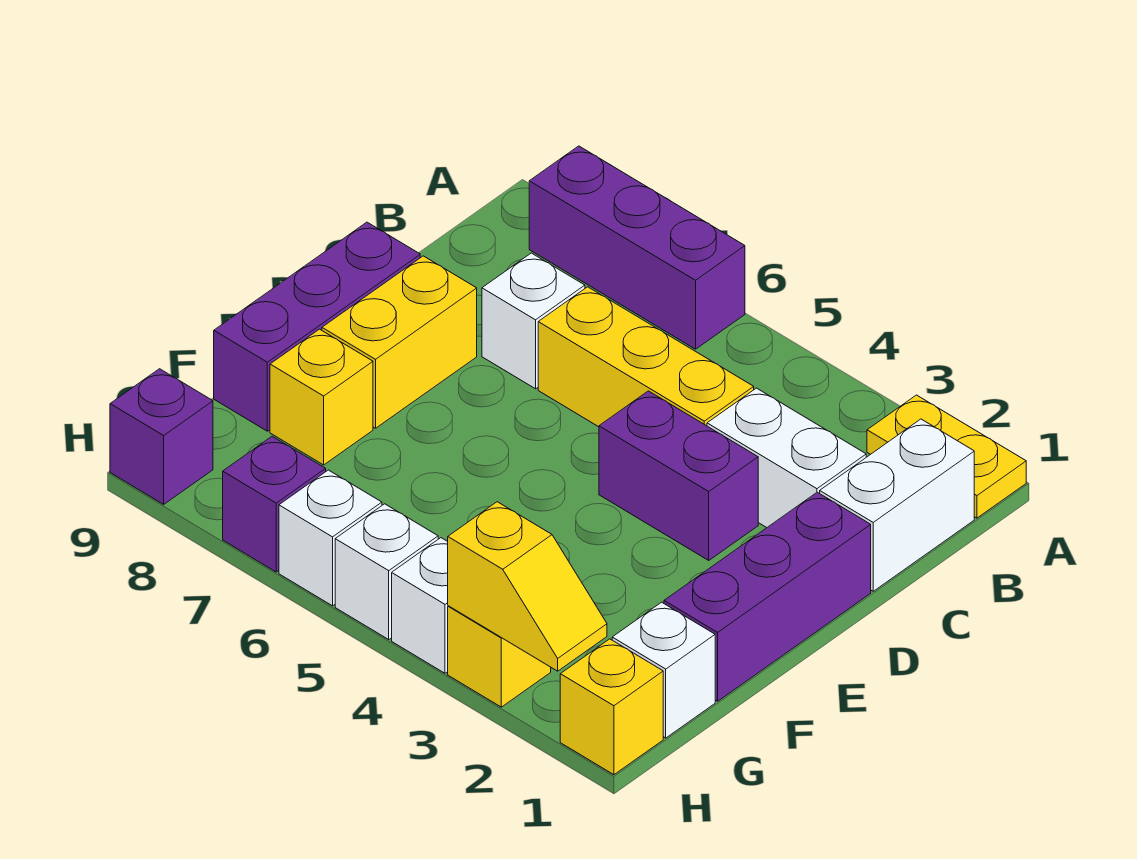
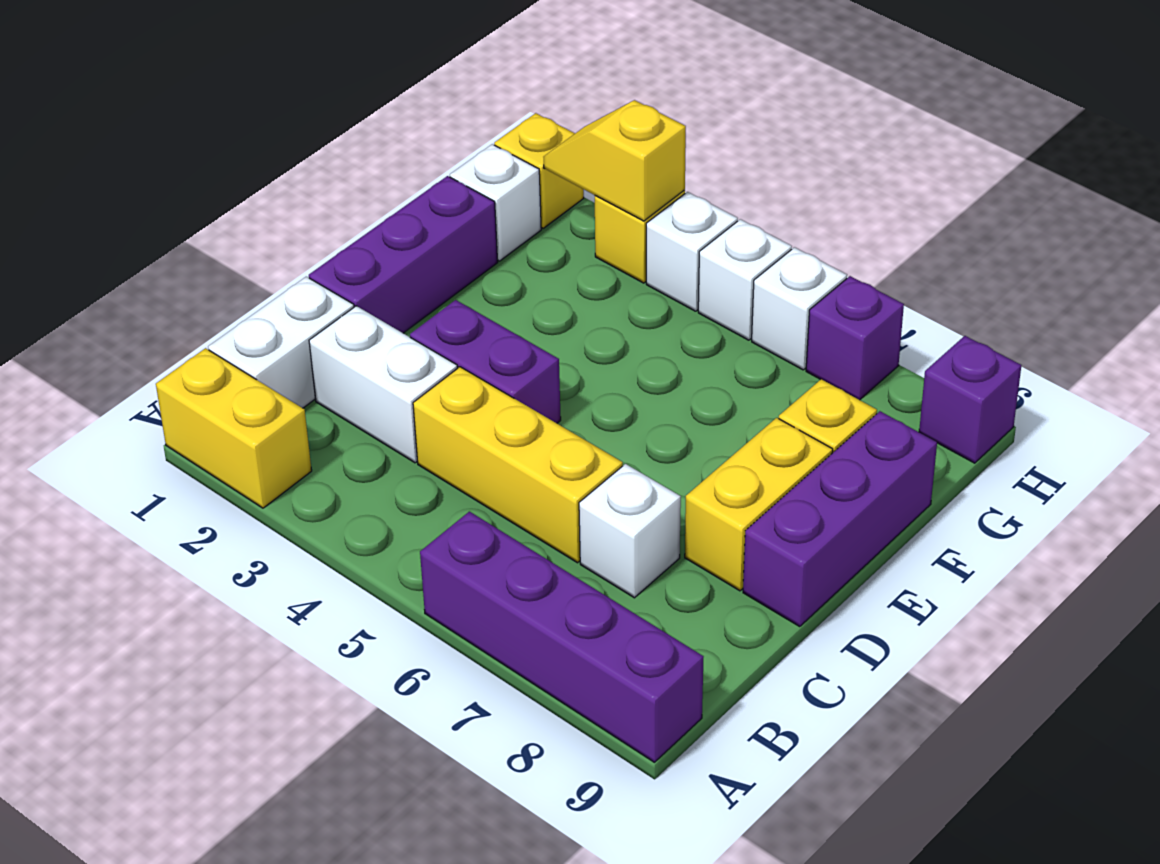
yellow 1x2 plate [867,395,1026,518] -> yellow 1x2 brick [156,348,312,508]
purple 1x3 brick [529,146,745,349] -> purple 1x4 brick [420,512,703,762]

